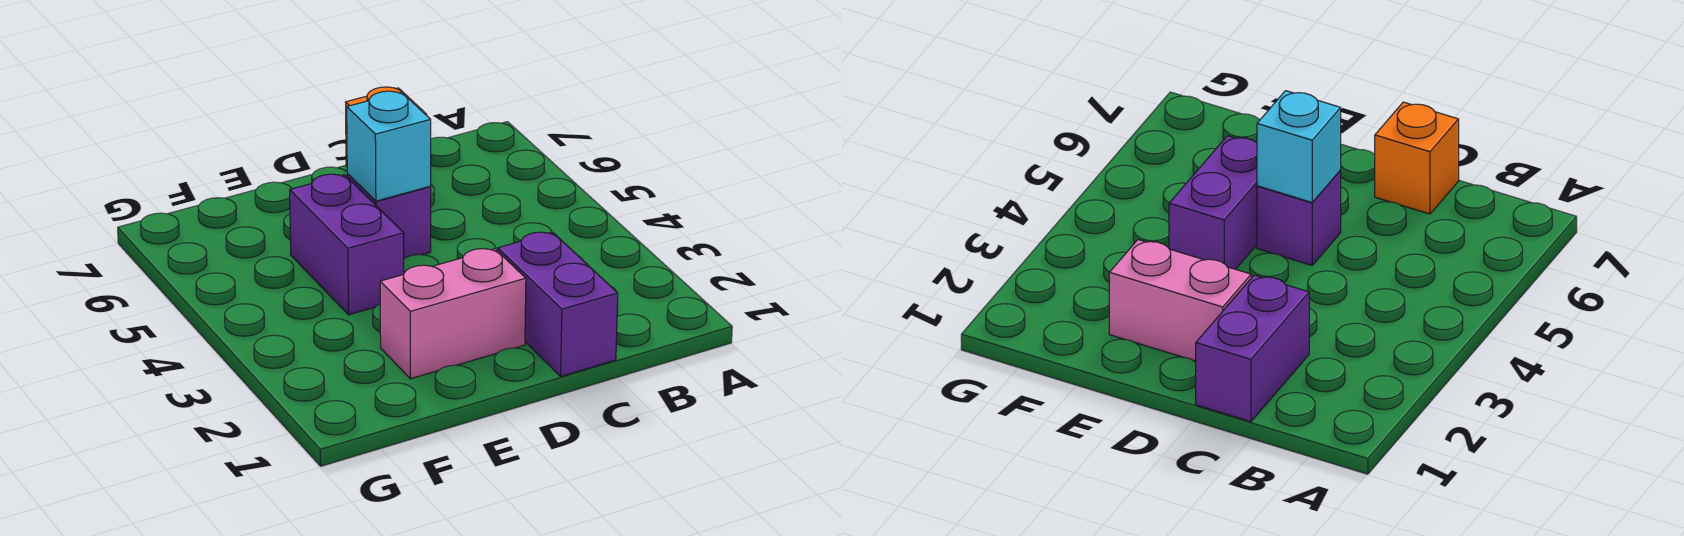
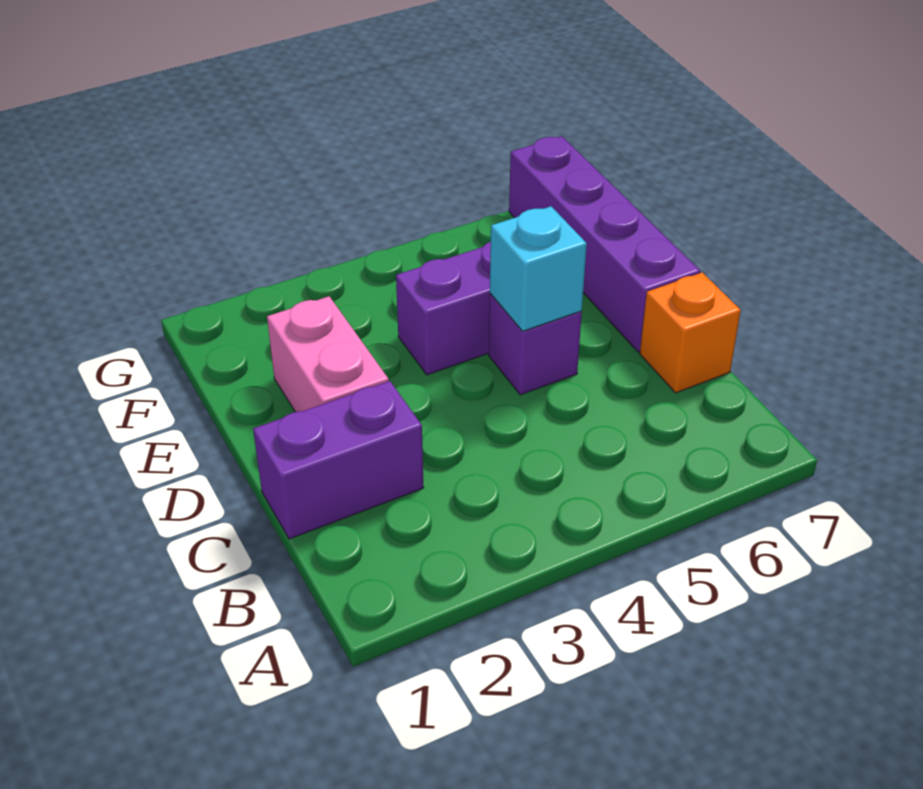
none -> purple 1x4 brick [509,136,700,352]

